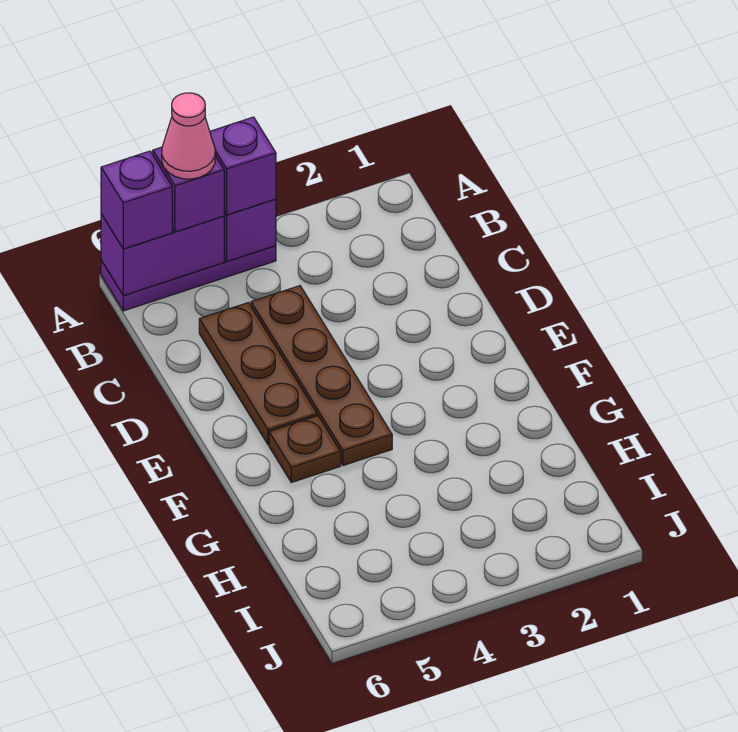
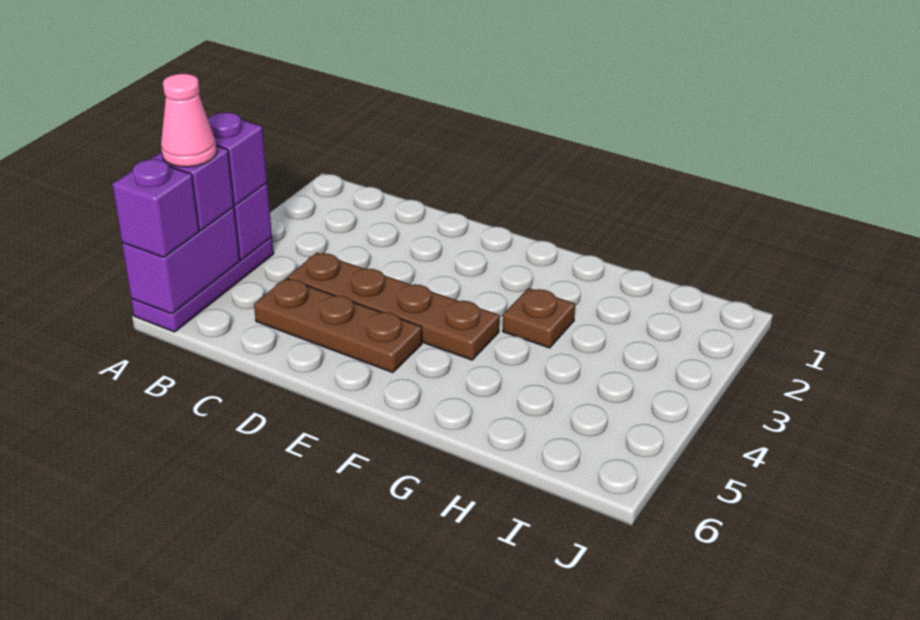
brown 1x1 plate [269,416,341,482] -> brown 1x1 plate moved to [503,288,575,348]

